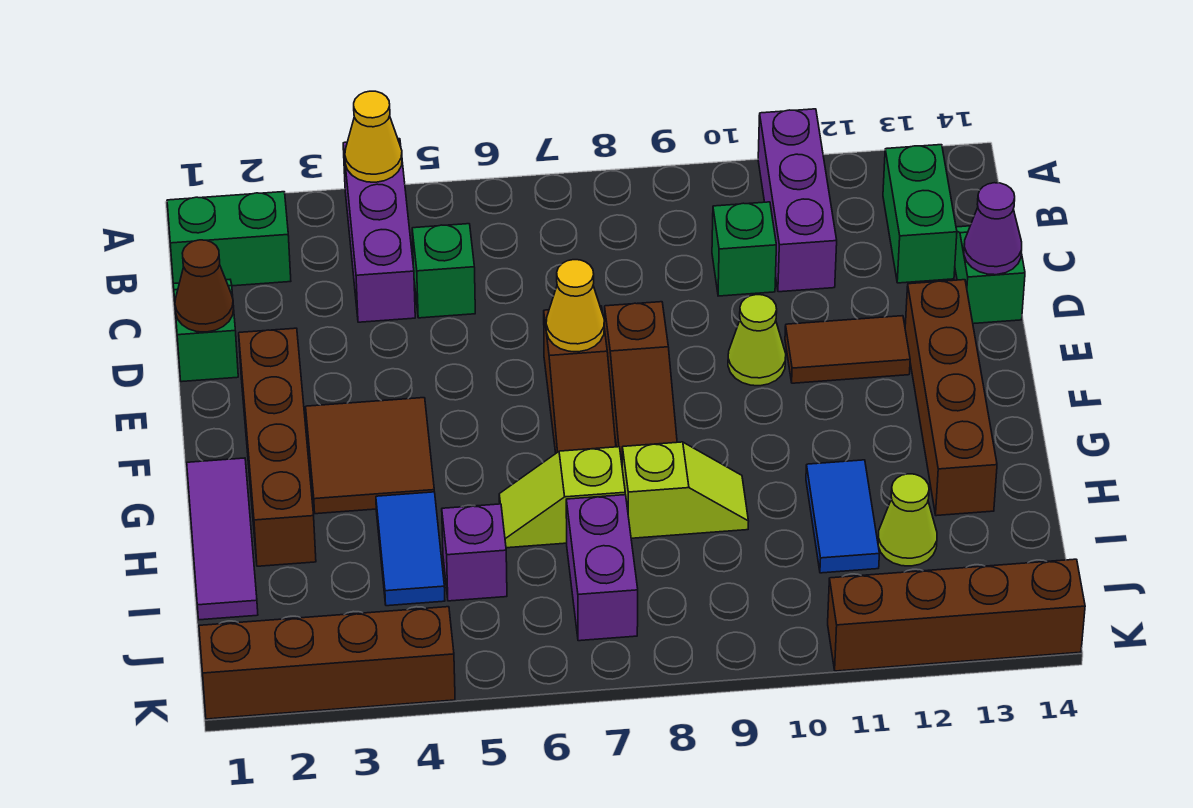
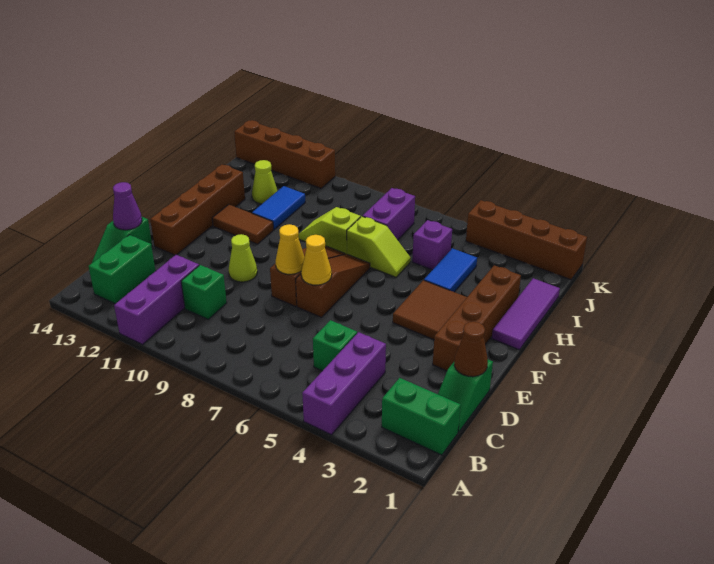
yellow 1x1 cone [345,91,402,182] -> yellow 1x1 cone moved to [276,224,304,274]
brown 1x2 tile [785,316,910,383] -> brown 1x2 tile moved to [212,204,274,244]

